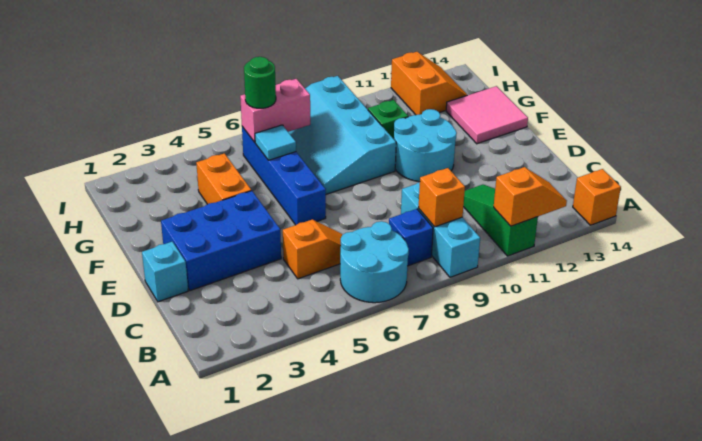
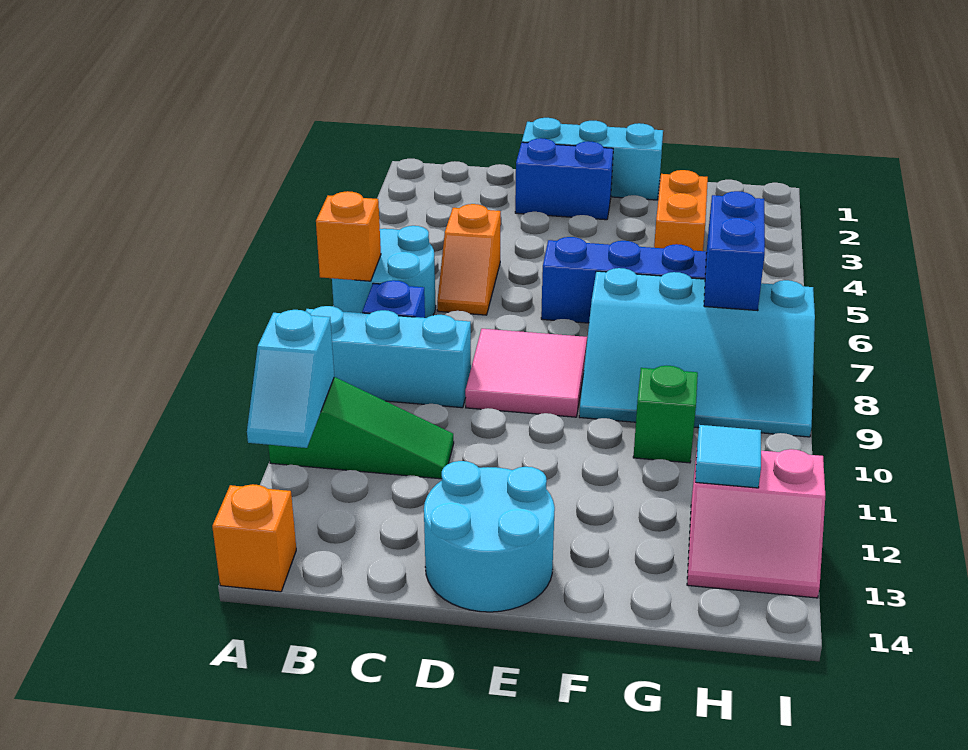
orange 1x2 slope [494,167,567,226] -> cyan 1x2 slope [247,310,334,448]
orange 1x1 brick [418,168,465,227] -> orange 1x1 brick moved to [316,191,381,281]
cyan 1x1 brick [142,242,188,302] -> cyan 1x3 brick [522,118,663,200]
blue 2x3 brick [161,191,281,291] -> blue 1x2 brick [515,138,613,220]
cyan 2x2 round brick [394,109,457,182] -> cyan 2x2 round brick moved to [424,461,555,612]
orange 1x2 brick [196,153,251,204] -> orange 1x2 brick turned to [654,170,708,251]
cyan 3x4 slope [289,76,396,194] -> cyan 3x4 slope turned to [579,268,815,437]
pink 2x2 tile [446,86,528,144] -> pink 2x2 tile moved to [465,329,587,417]
cyan 1x1 tile [255,125,296,160] -> cyan 1x1 tile moved to [695,425,761,488]
pink 1x2 brick [240,79,310,142] -> blue 1x2 brick [704,191,765,311]
green 1x1 round brick [244,57,276,108] -> none
orange 2x2 slope [391,52,467,115] -> pink 2x2 slope [687,449,825,598]

